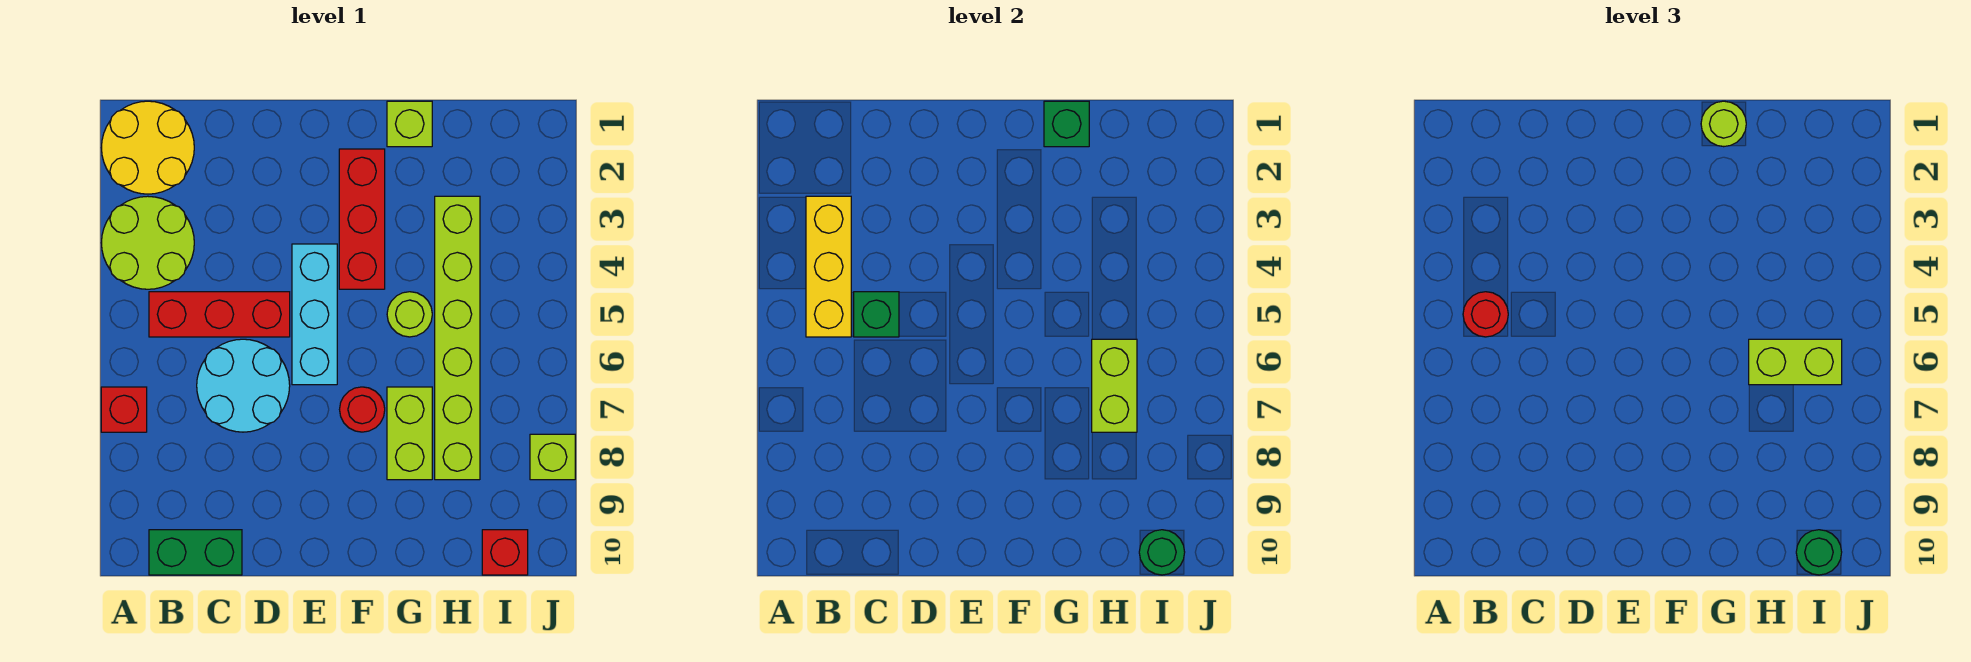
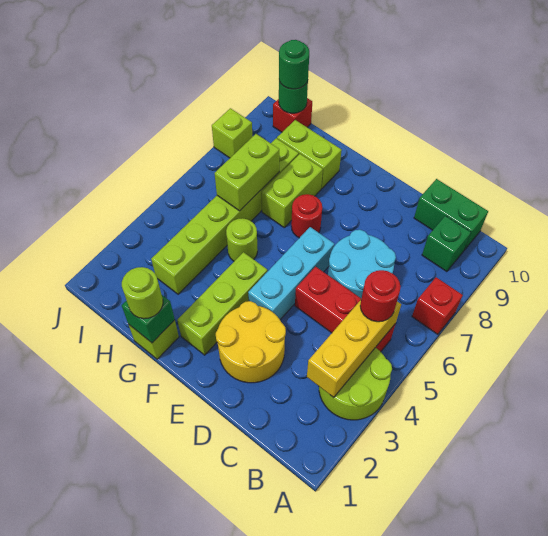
yellow 2x2 round brick [101,101,194,194] -> yellow 2x2 round brick moved to [216,301,286,383]
green 1x1 brick [854,292,899,337] -> green 1x1 brick moved to [422,216,471,272]
red 1x3 brick [339,149,385,289] -> lime 1x3 brick [177,252,268,355]
lime 1x2 brick [1749,339,1842,385] -> lime 1x2 brick moved to [277,120,342,189]

